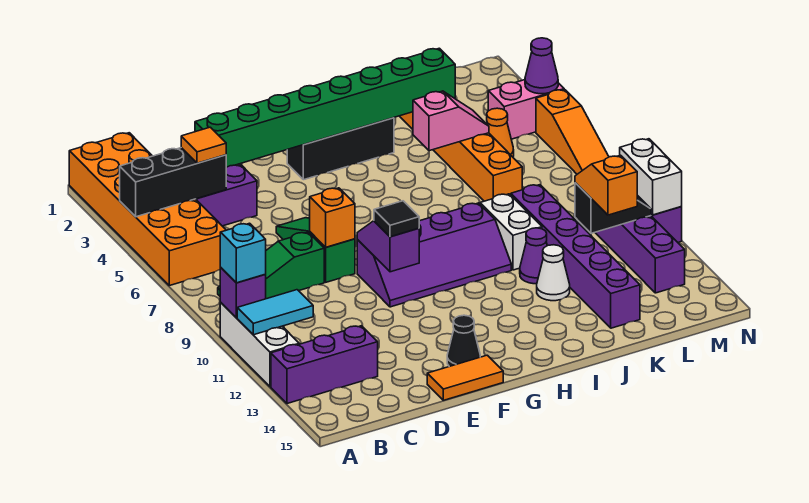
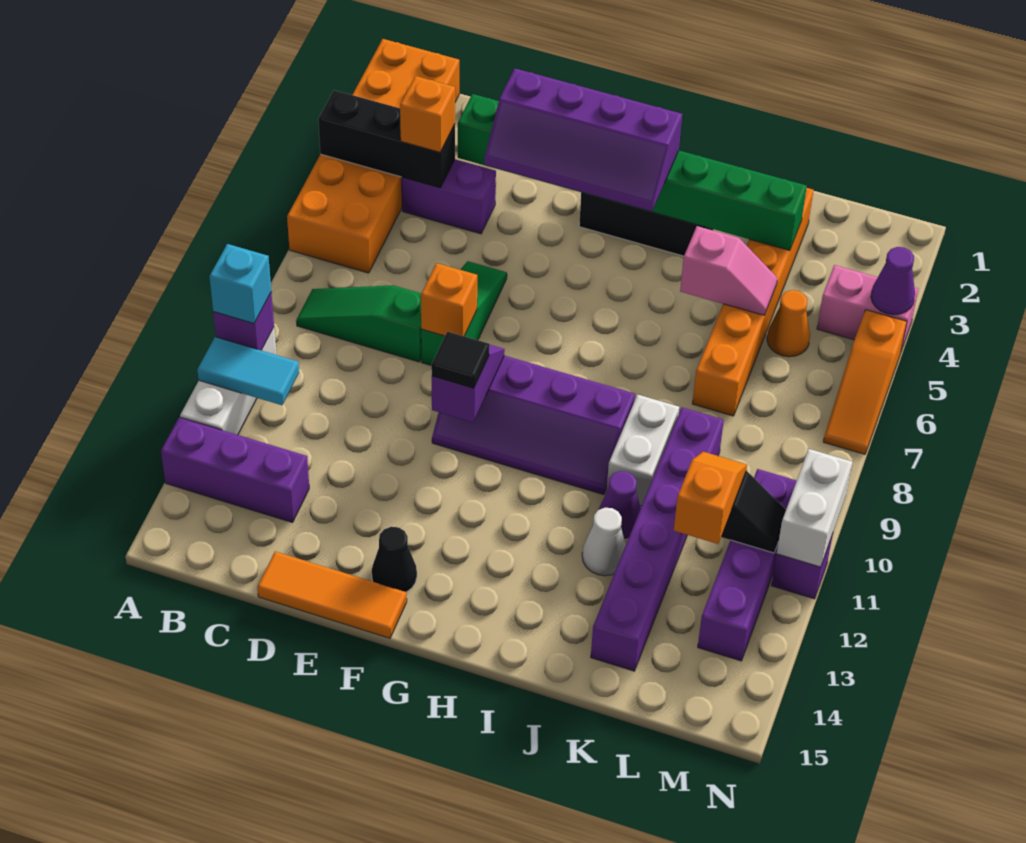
orange 1x1 tile [181,127,226,163] -> orange 1x1 brick [400,76,455,152]
none -> purple 2x4 slope [484,69,682,211]
orange 1x2 tile [427,355,503,400] -> orange 1x3 tile [257,551,407,638]

